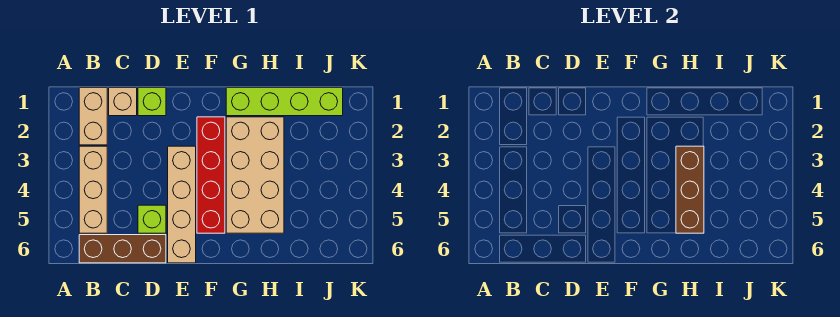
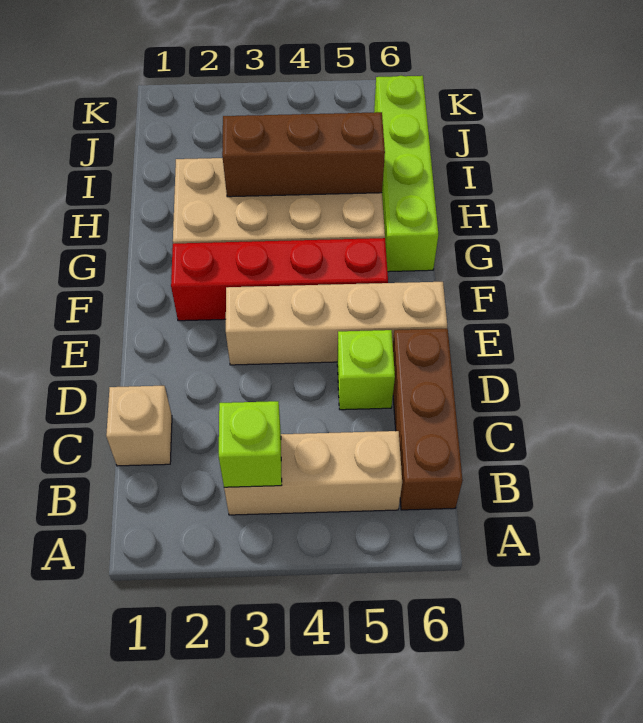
tan 1x2 brick [79,88,107,145] -> none
lime 1x1 brick [138,88,166,116] -> lime 1x1 brick moved to [219,401,282,487]
lime 1x4 brick [226,88,343,116] -> lime 1x4 brick moved to [374,76,438,272]

